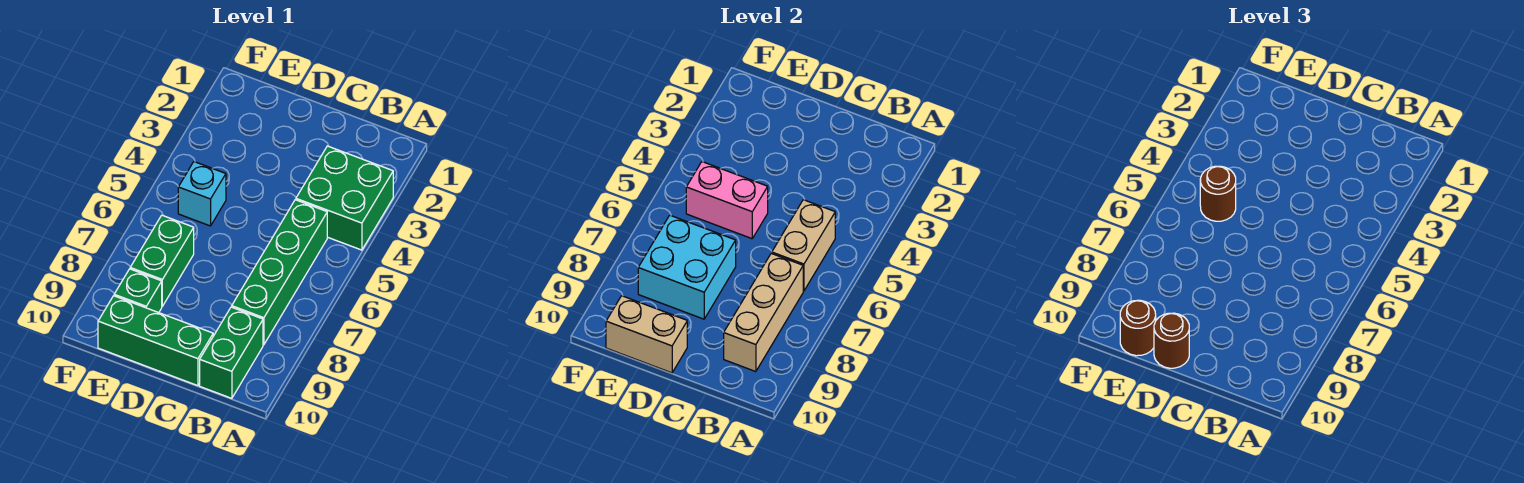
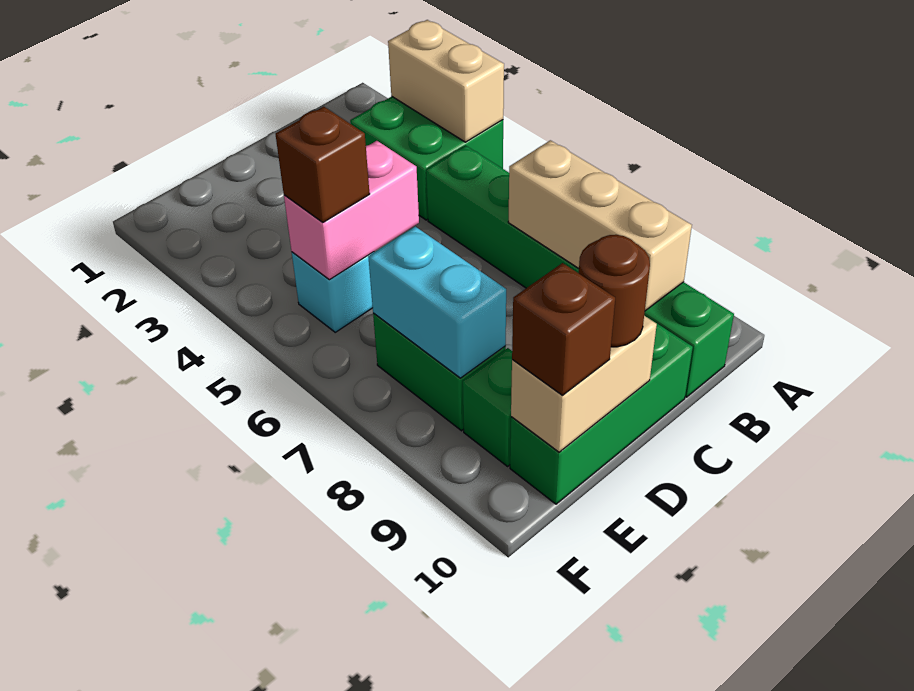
tan 1x2 brick [772,200,835,291] -> tan 1x2 brick moved to [388,20,504,142]
cyan 2x2 brick [638,215,736,319] -> cyan 1x2 brick [368,227,506,378]
brown 1x1 round brick [1200,166,1236,221] -> brown 1x1 brick [276,107,370,222]
brown 1x1 round brick [1120,300,1156,356] -> brown 1x1 brick [512,263,615,395]

